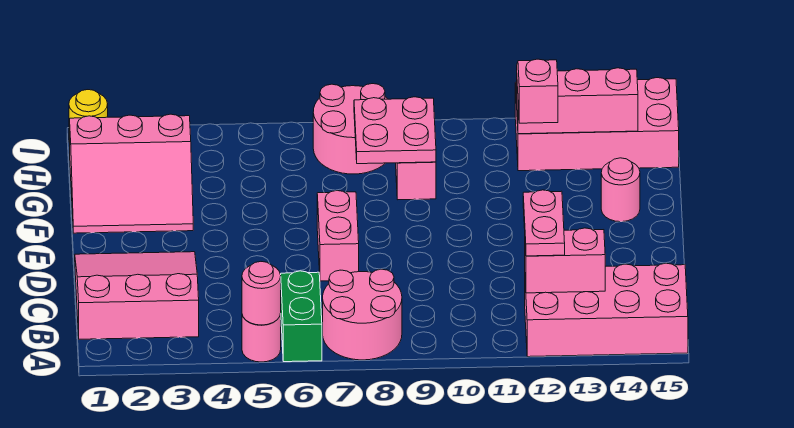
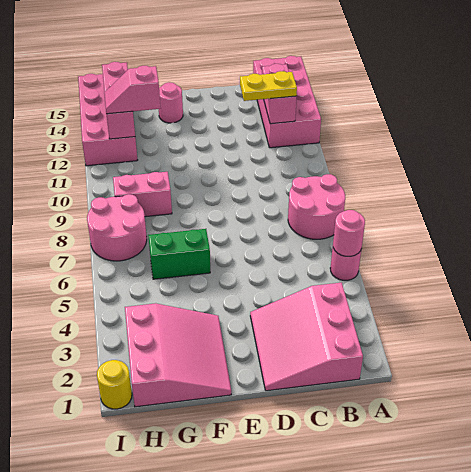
green 1x2 brick [281,271,322,362] -> green 1x2 brick moved to [148,229,210,279]
pink 1x2 plate [523,190,565,256] -> yellow 1x2 plate [240,71,297,101]
pink 1x2 brick [317,191,359,281] -> none
pink 2x2 plate [354,97,436,164] -> none

